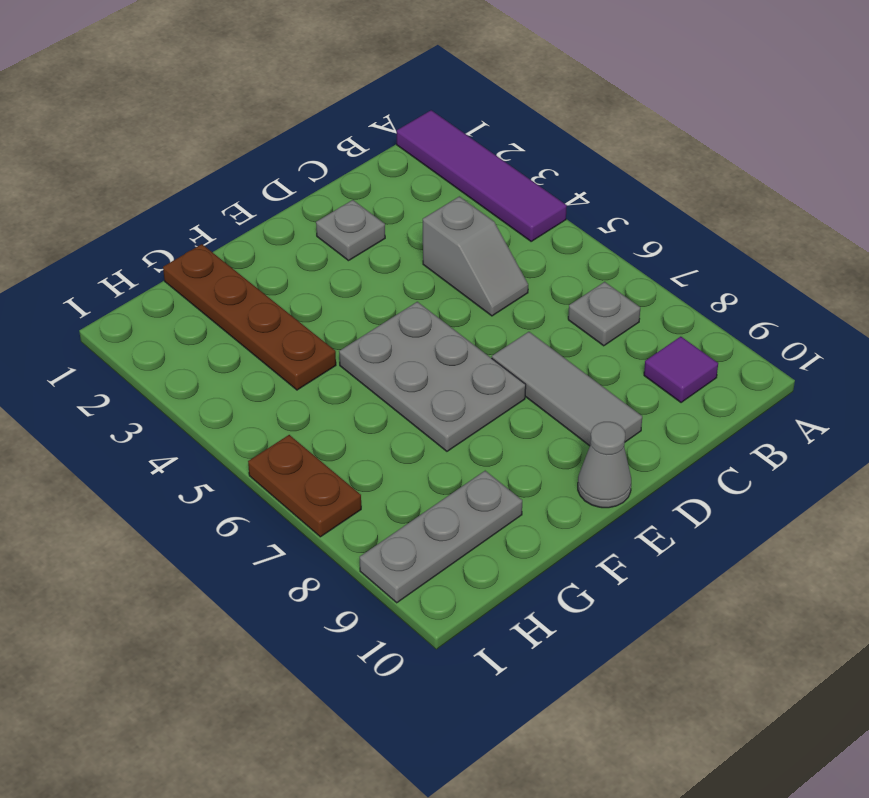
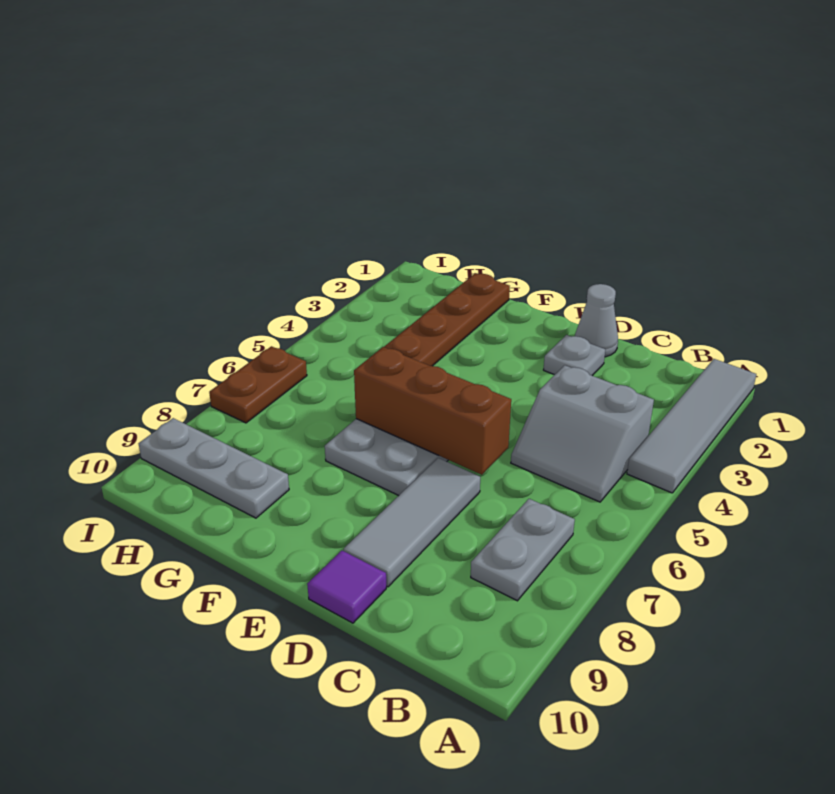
purple 1x4 tile [397,110,567,241] -> grey 1x4 tile [627,359,756,493]
grey 1x1 plate [568,282,640,346] -> grey 1x2 plate [471,499,575,601]
purple 1x1 tile [644,337,718,403] -> purple 1x1 tile moved to [307,551,386,623]
grey 1x2 slope [423,196,528,316] -> grey 2x2 slope [511,365,654,502]
none -> brown 1x3 brick [354,347,511,475]
grey 1x1 cone [578,422,631,508] -> grey 1x1 cone moved to [575,284,618,357]

